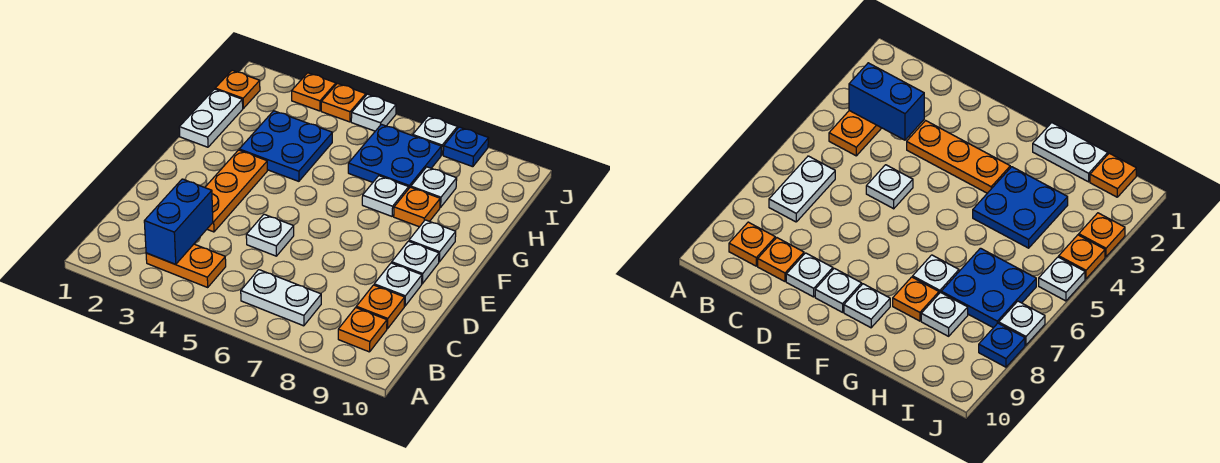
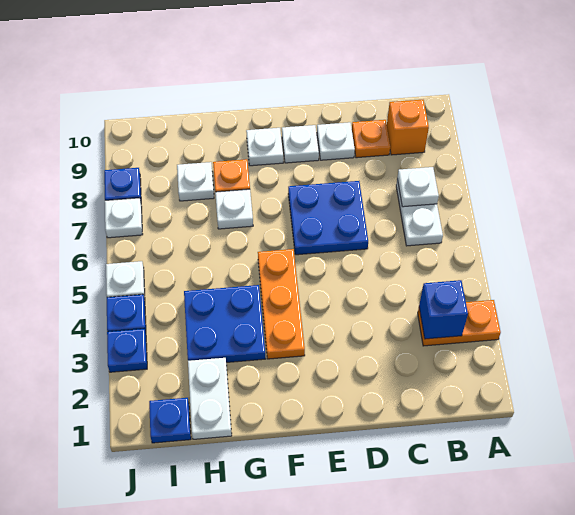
orange 1x2 plate [146,244,226,287] -> orange 1x2 plate turned to [418,300,501,346]
blue 1x2 brick [144,179,213,265] -> blue 1x1 brick [419,280,468,339]
orange 1x1 plate [338,308,387,352] -> orange 1x1 brick [387,100,429,155]
orange 1x3 plate [205,150,267,232] -> orange 1x3 plate turned to [258,249,305,359]
white 1x1 plate [246,214,294,256] -> white 1x1 plate moved to [397,167,439,207]
white 1x2 plate [179,89,243,147] -> white 1x2 plate turned to [188,358,232,439]
blue 2x2 plate [348,124,441,188] -> blue 2x2 plate moved to [288,181,368,255]
orange 1x1 plate [215,70,260,108] -> blue 1x1 plate [149,398,191,443]
orange 1x1 plate [292,73,336,111] -> blue 1x1 plate [107,329,147,372]
orange 1x1 plate [321,84,366,122] -> blue 1x1 plate [107,294,146,332]

